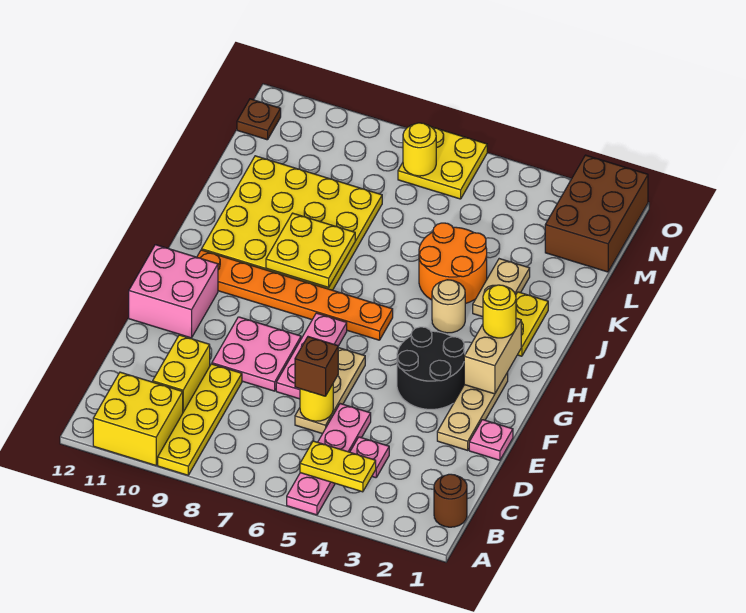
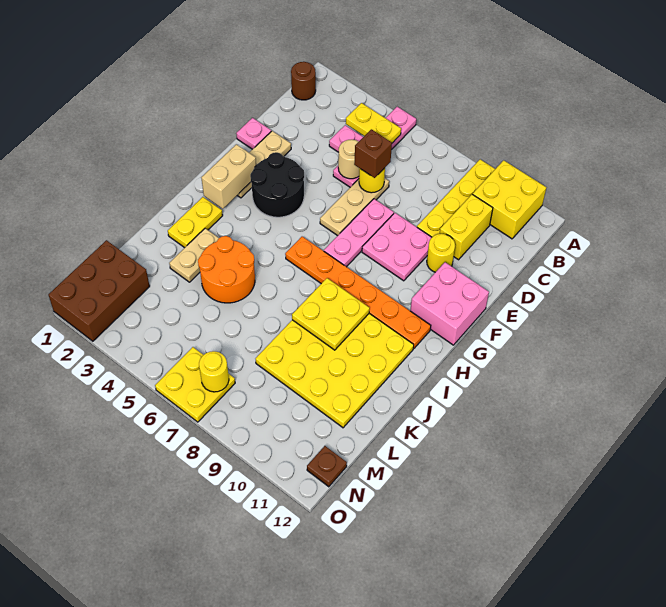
yellow 1x1 round brick [483,285,516,338] -> yellow 1x1 round brick moved to [427,234,455,272]
tan 1x1 round brick [432,280,465,333] -> tan 1x1 round brick moved to [338,140,359,179]

